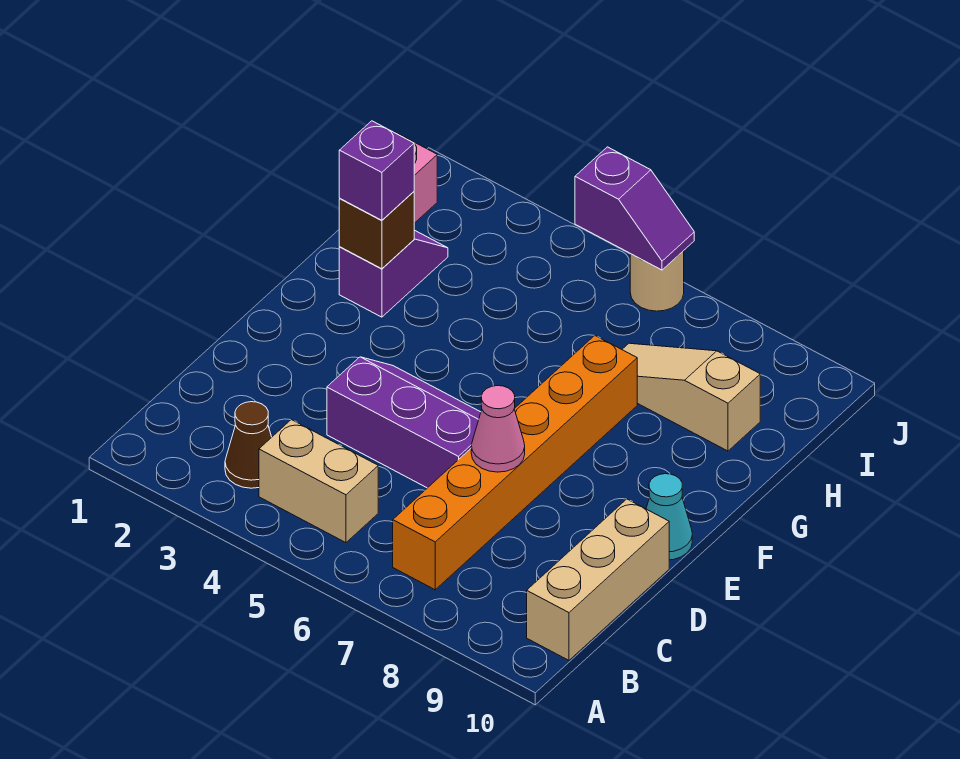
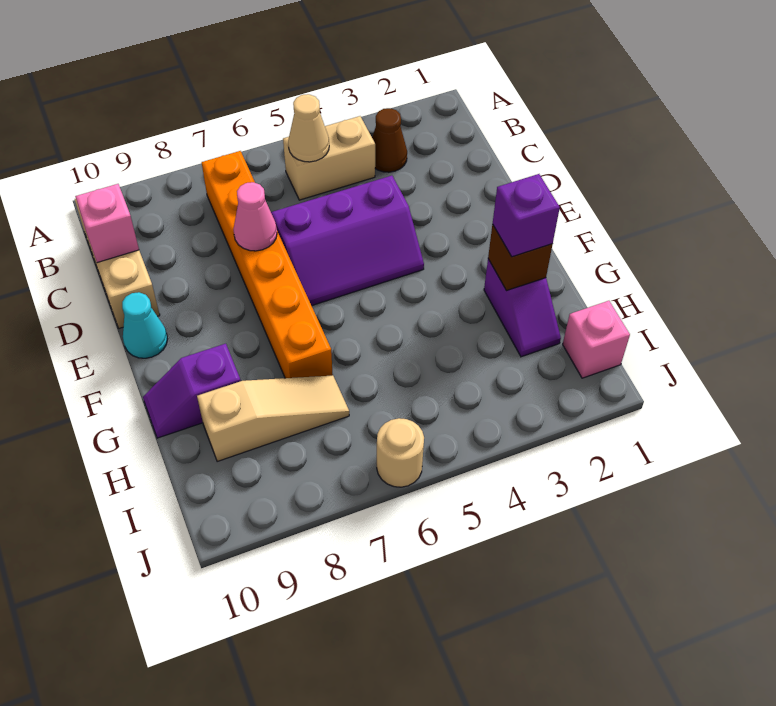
none -> tan 1x1 cone [288,94,329,162]
none -> pink 1x1 brick [75,184,139,263]
purple 1x2 slope [575,147,694,270] -> purple 1x2 slope moved to [143,344,241,438]

